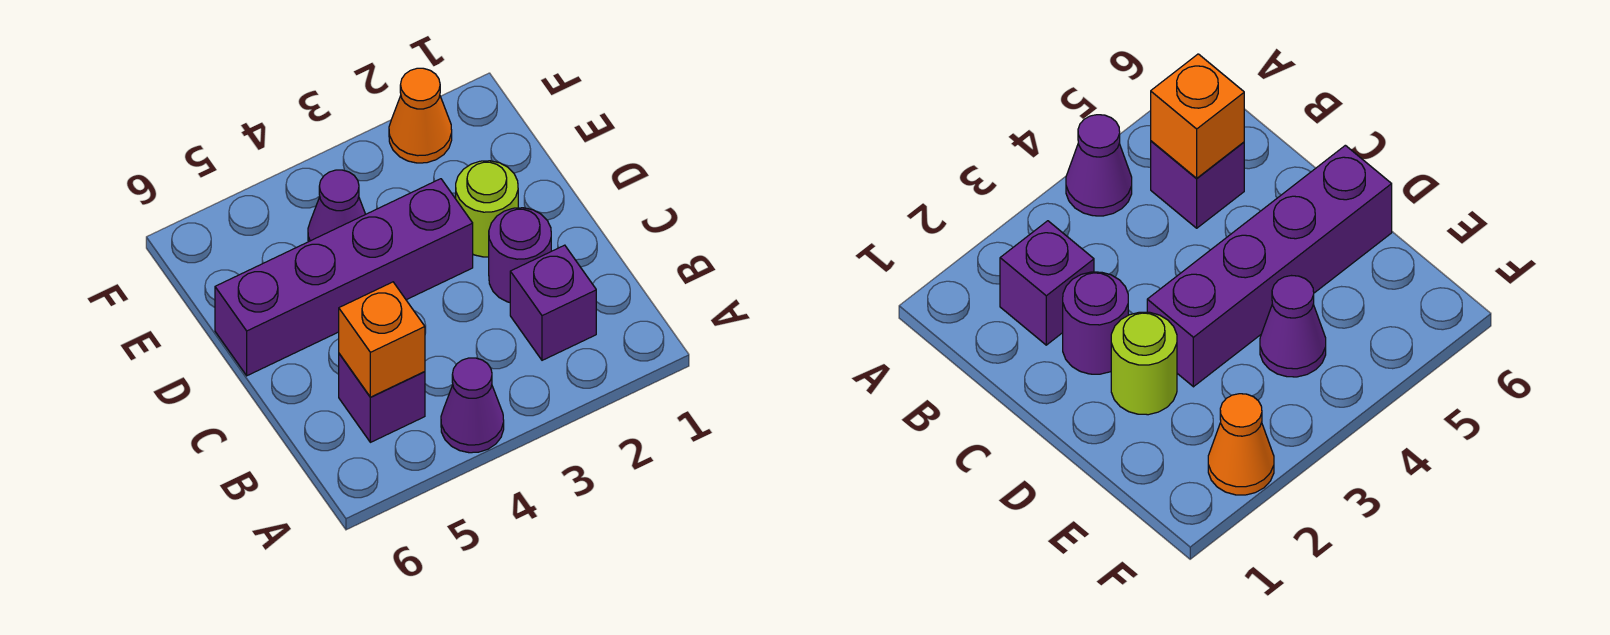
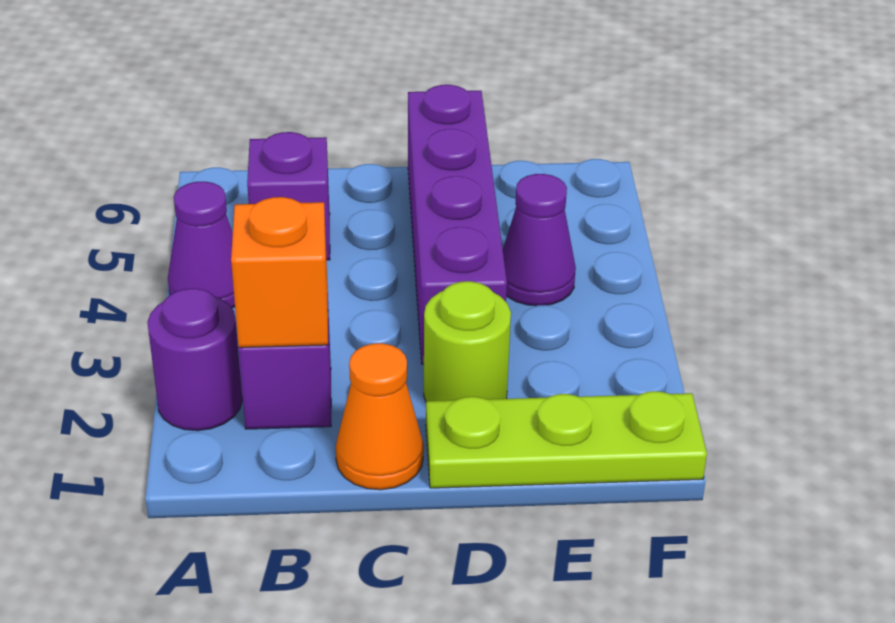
orange 1x1 brick [339,282,425,397] -> orange 1x1 brick moved to [231,197,328,347]
purple 1x1 round brick [489,208,551,302] -> purple 1x1 round brick moved to [147,288,242,431]
none -> lime 1x3 plate [426,391,707,488]
orange 1x1 cone [389,68,452,163] -> orange 1x1 cone moved to [336,343,424,490]

